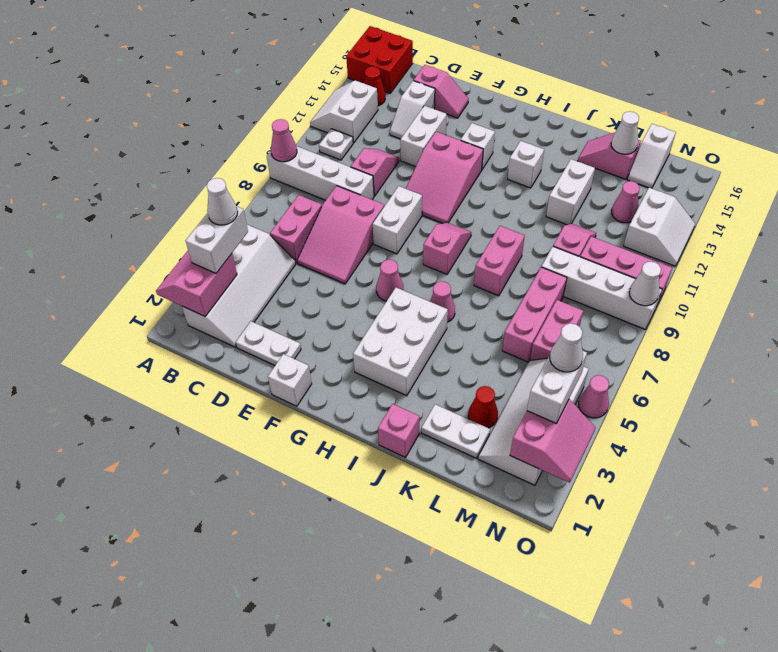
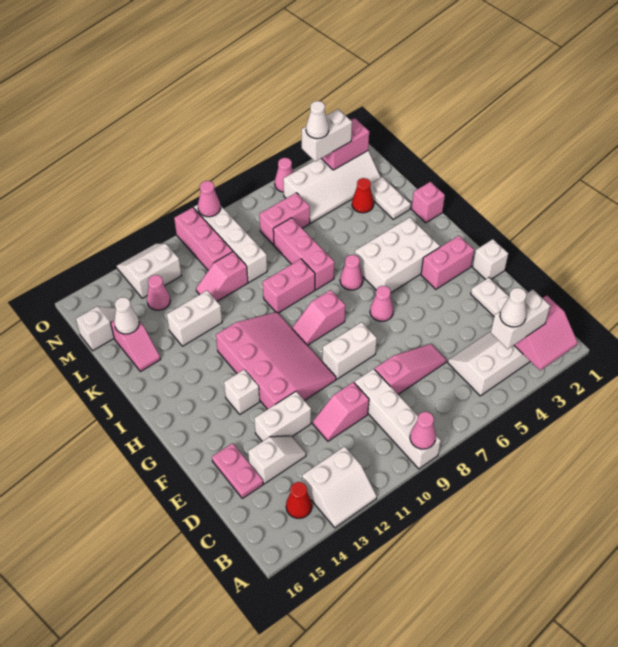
red 2x2 brick [346,26,413,93] -> none
white 1x1 plate [319,129,353,160] -> none
pink 1x2 brick [270,195,322,263] -> pink 1x2 brick moved to [421,236,474,289]
pink 2x3 slope [297,186,384,284] -> pink 1x3 slope [375,344,446,394]
pink 1x2 slope [414,65,469,118] -> pink 1x2 plate [212,443,263,498]
pink 2x3 slope [406,132,483,223] -> pink 3x4 slope [216,312,336,409]
white 1x1 brick [508,141,544,188] -> none
pink 1x3 brick [502,267,567,362] -> pink 1x3 brick turned to [273,218,334,290]
white 1x1 cone [629,262,661,306] -> pink 1x1 cone [198,181,221,217]

